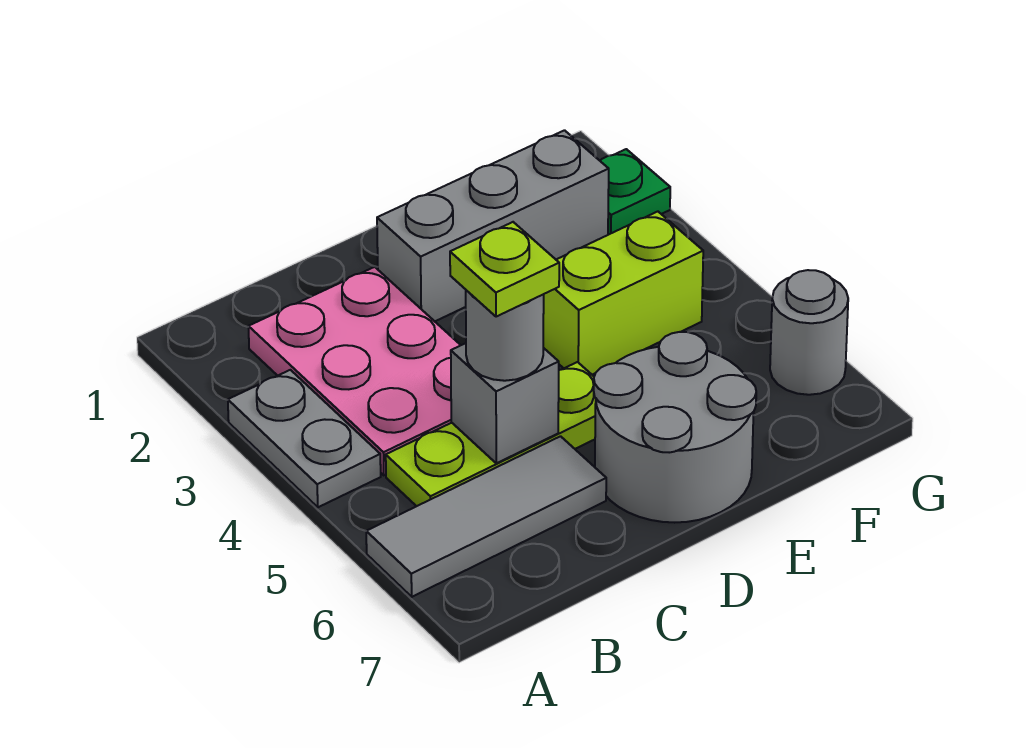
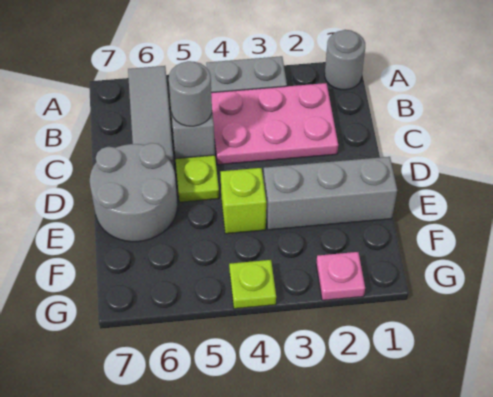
lime 1x1 plate [450,222,559,317] -> lime 1x1 plate moved to [229,260,276,309]
grey 1x3 brick [377,130,609,321] -> grey 1x3 brick turned to [263,157,397,230]
lime 1x2 brick [543,212,703,375] -> lime 1x1 brick [220,168,266,234]
green 1x1 plate [600,149,670,235] -> pink 1x1 plate [316,252,365,300]
grey 1x1 round brick [770,270,848,395] -> grey 1x1 round brick moved to [325,30,365,90]

